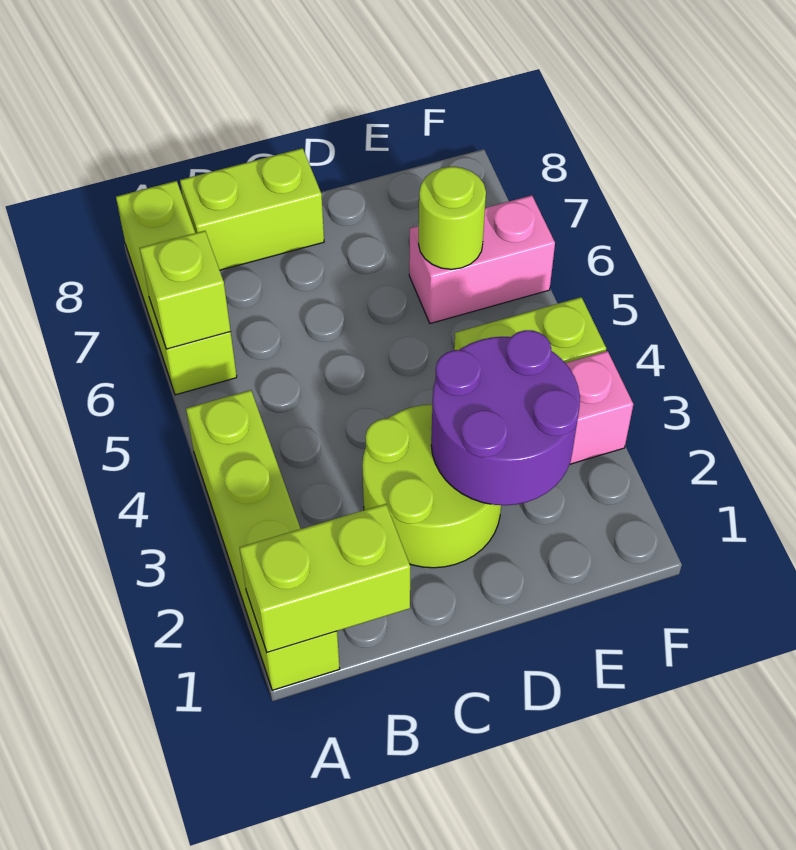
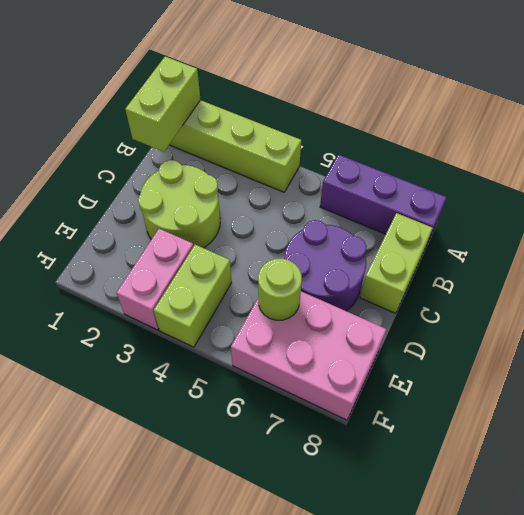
lime 1x3 brick [116,181,237,395] -> purple 1x3 brick [320,154,447,245]
lime 1x1 brick [140,231,231,349] -> none
purple 2x2 round brick [431,330,580,505] -> purple 2x2 round brick moved to [284,220,367,311]
pink 1x2 brick [409,195,555,324] -> pink 2x3 brick [231,291,386,420]

